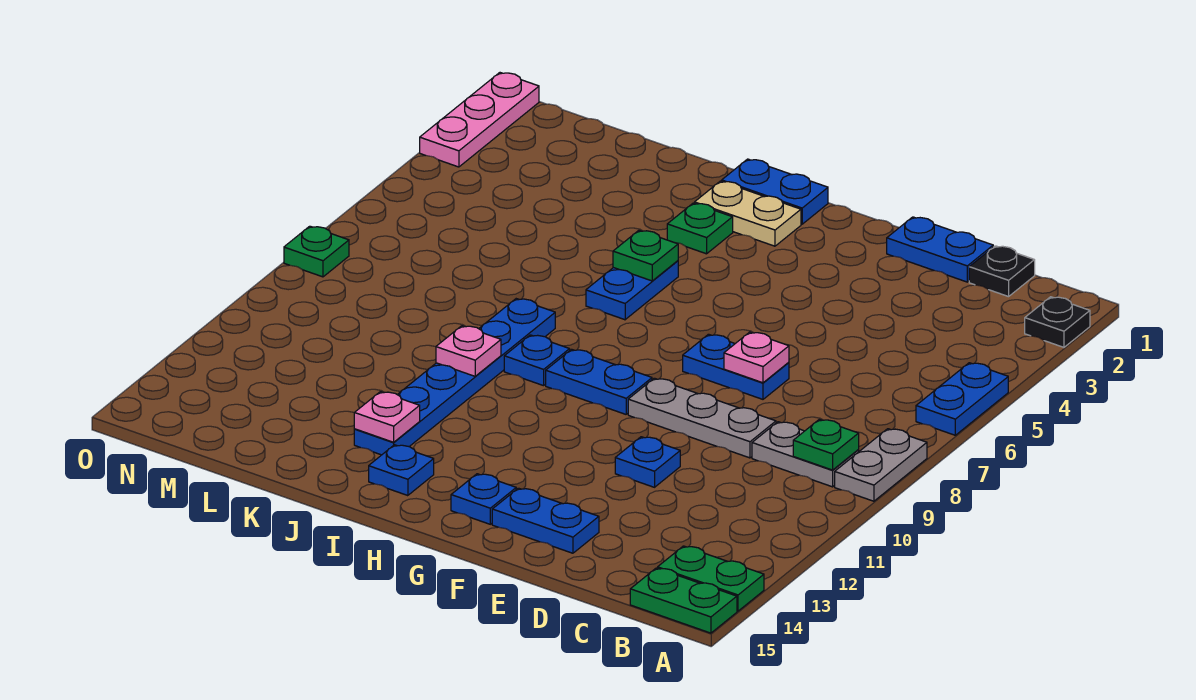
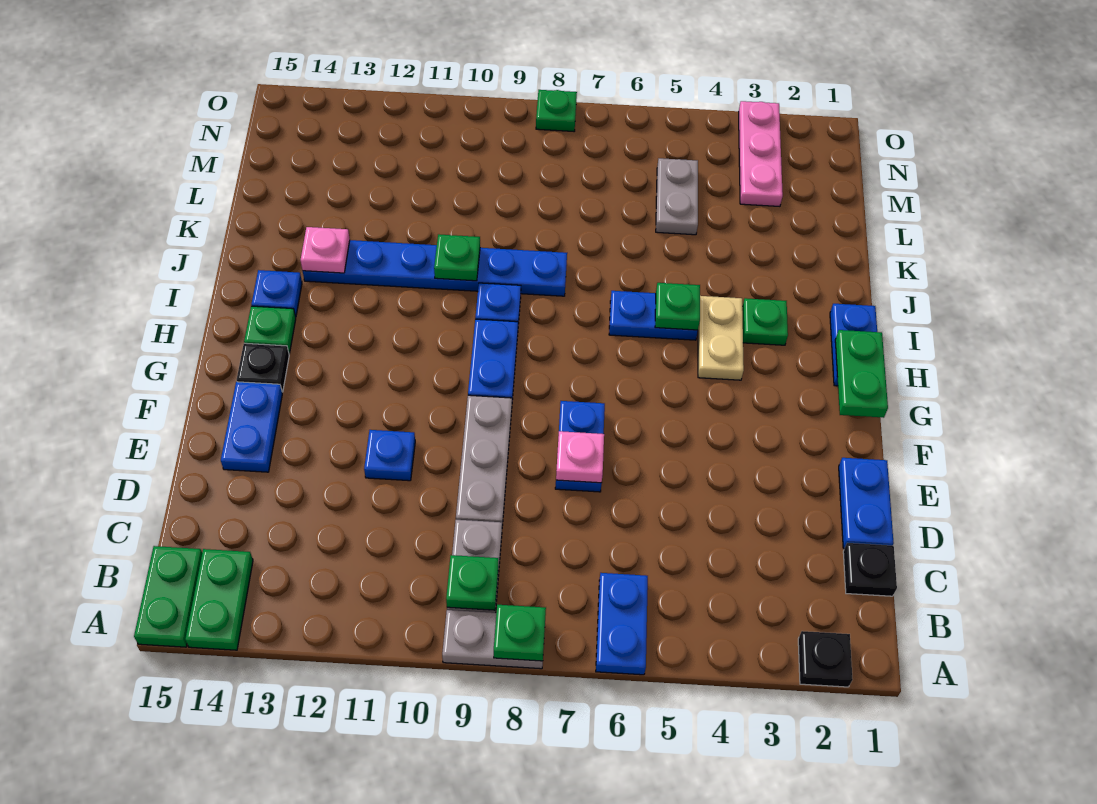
blue 1x2 plate [916,363,1008,435] -> blue 1x2 plate turned to [596,573,648,675]
none -> green 1x1 plate [494,605,546,661]
none -> green 1x2 plate [835,330,888,418]
blue 1x1 plate [451,474,516,524] -> black 1x1 plate [237,343,289,392]
tan 1x2 plate [695,181,801,246] -> tan 1x2 plate moved to [698,296,744,380]
none -> green 1x1 plate [244,306,296,354]
pink 1x1 plate [436,326,501,376] -> green 1x1 plate [434,234,480,281]
none -> grey 1x2 plate [656,158,698,235]
pink 1x3 plate [420,73,539,167] -> pink 1x3 plate turned to [739,101,783,206]

